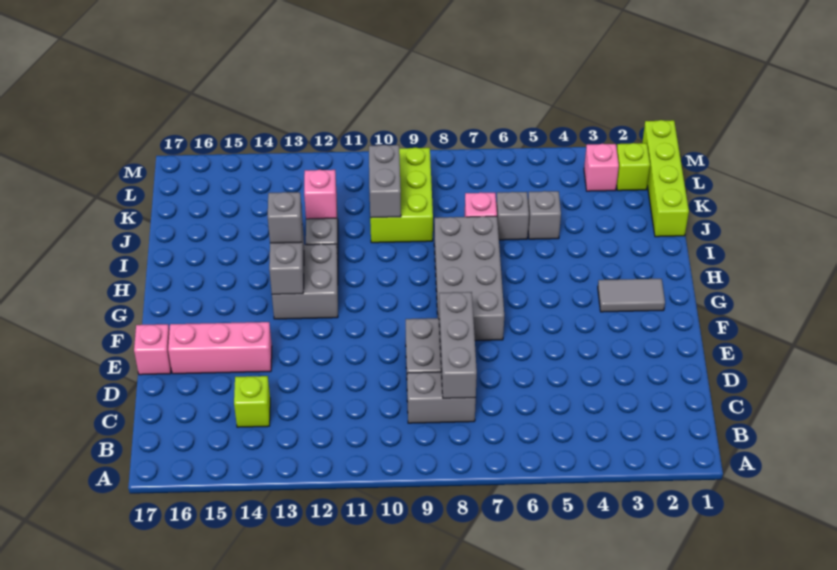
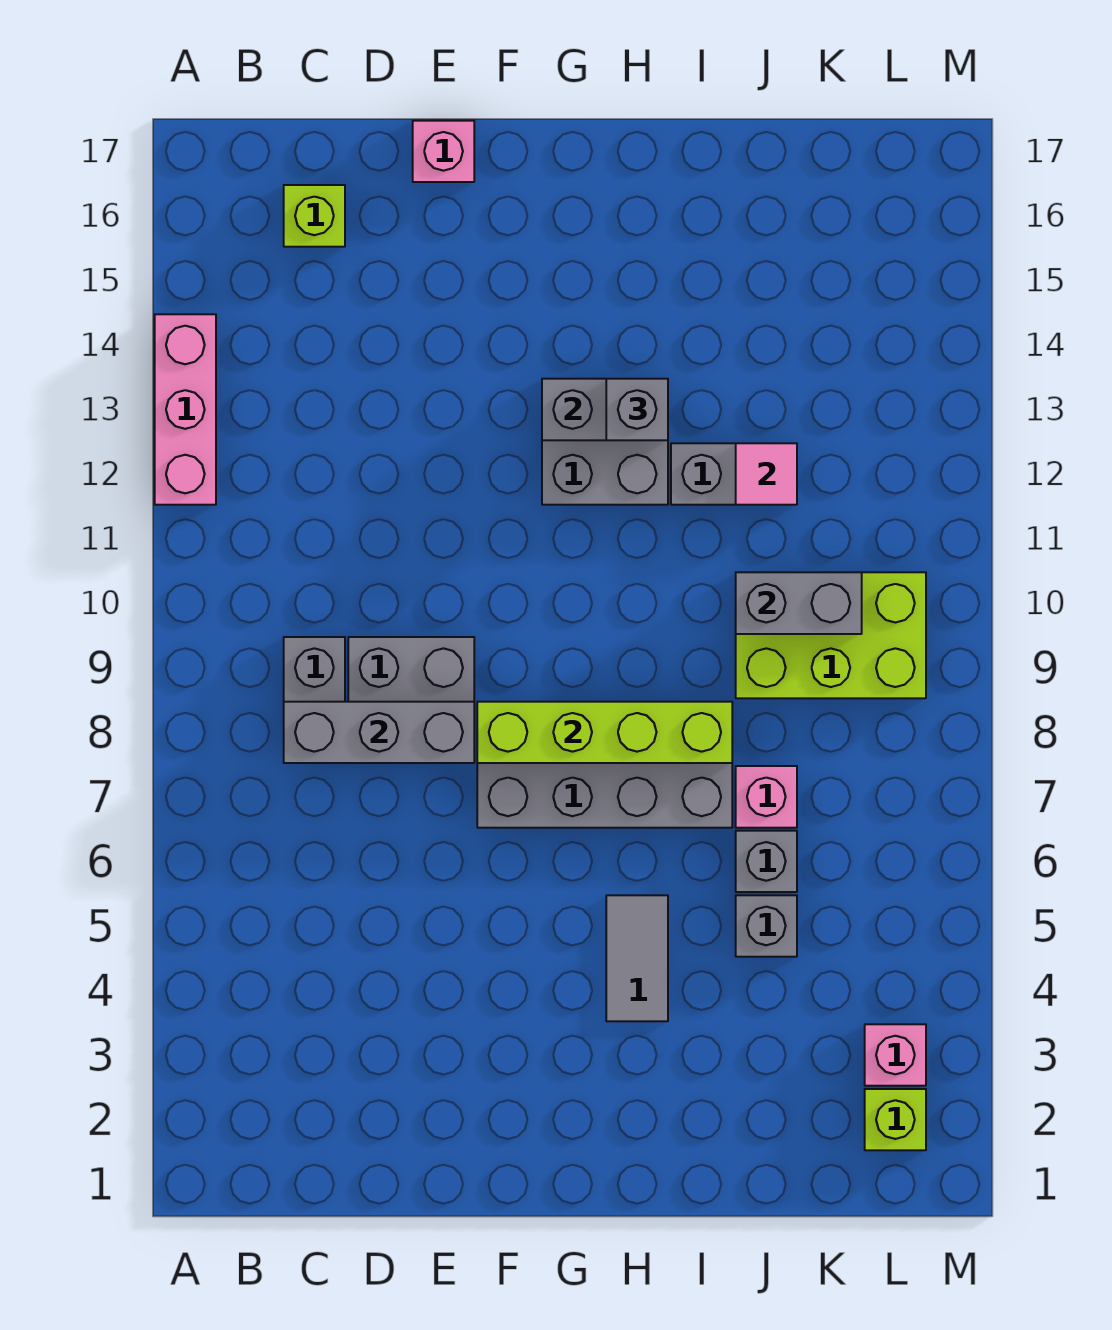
lime 1x1 brick [234,376,270,427] -> lime 1x1 brick moved to [284,185,345,247]
pink 1x3 brick [168,322,272,374] -> pink 1x3 brick moved to [155,314,216,505]
grey 1x2 tile [598,279,665,312] -> grey 1x2 tile moved to [606,895,668,1021]
lime 1x4 brick [642,120,689,237] -> lime 1x4 brick moved to [477,702,732,763]
pink 1x1 brick [304,170,337,219] -> pink 1x1 tile [736,443,797,505]

